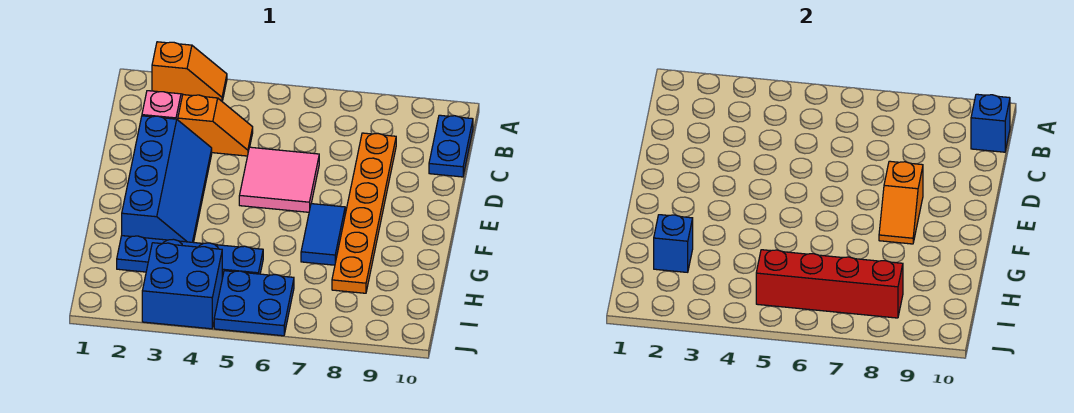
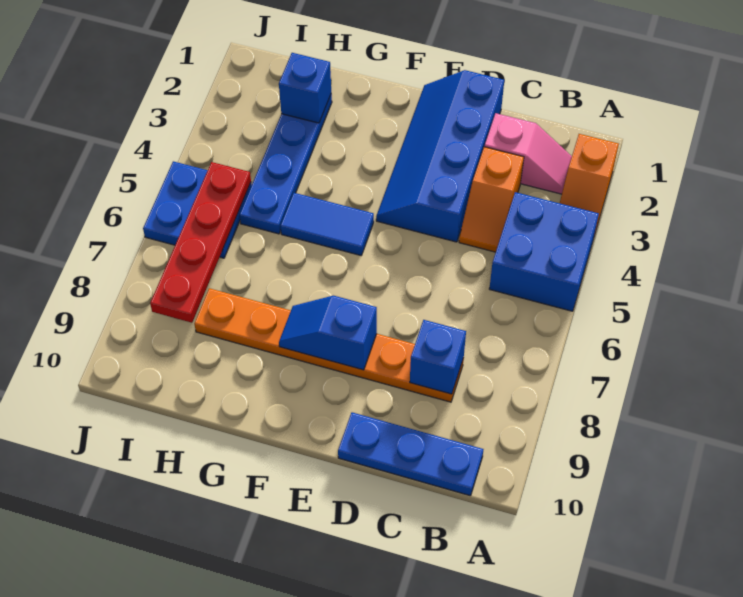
blue 1x2 plate [429,115,473,177] -> blue 1x3 plate [338,412,483,496]
blue 1x1 brick [971,94,1010,152] -> blue 1x1 brick moved to [410,320,466,394]
blue 2x4 slope [122,116,212,242] -> blue 2x4 slope turned to [376,70,504,242]
pink 2x2 tile [239,147,319,212] -> none
orange 1x2 slope [879,161,923,244] -> blue 1x2 slope [279,296,377,370]
blue 1x2 tile [301,204,345,265] -> blue 1x2 tile moved to [281,193,374,255]
blue 2x2 brick [142,243,222,329] -> blue 2x2 brick moved to [489,192,599,311]
red 1x4 brick [756,250,903,318] -> red 1x4 plate [150,162,251,323]

